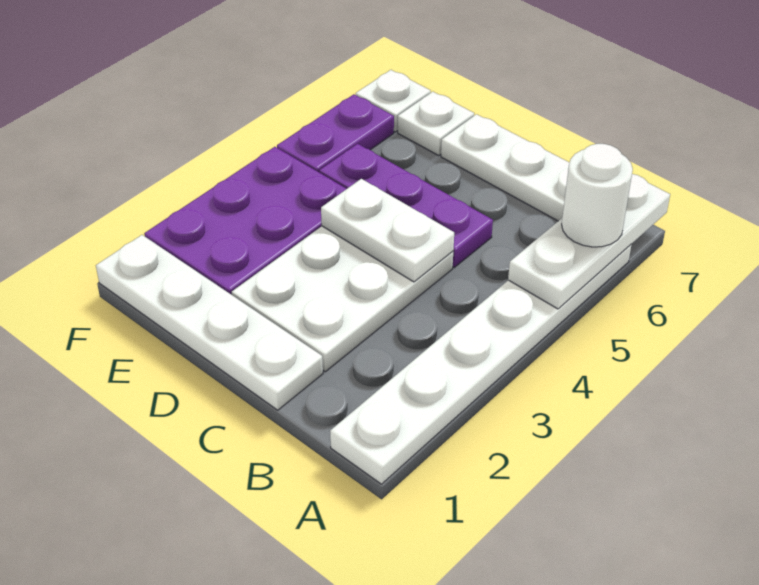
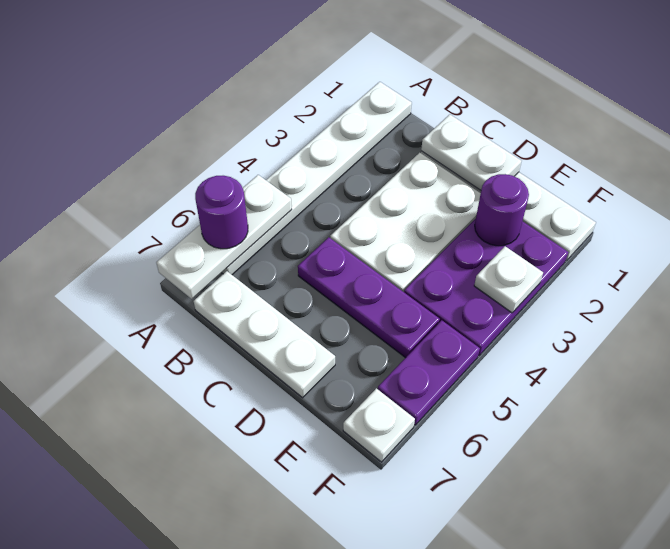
white 1x1 round brick [562,144,633,247] -> purple 1x1 round brick [195,176,248,249]
white 1x2 plate [321,179,454,282] -> white 1x2 plate moved to [421,114,521,191]
none -> purple 1x1 round brick [475,174,529,246]
white 1x1 plate [398,92,474,155] -> white 1x1 plate moved to [474,246,543,313]

